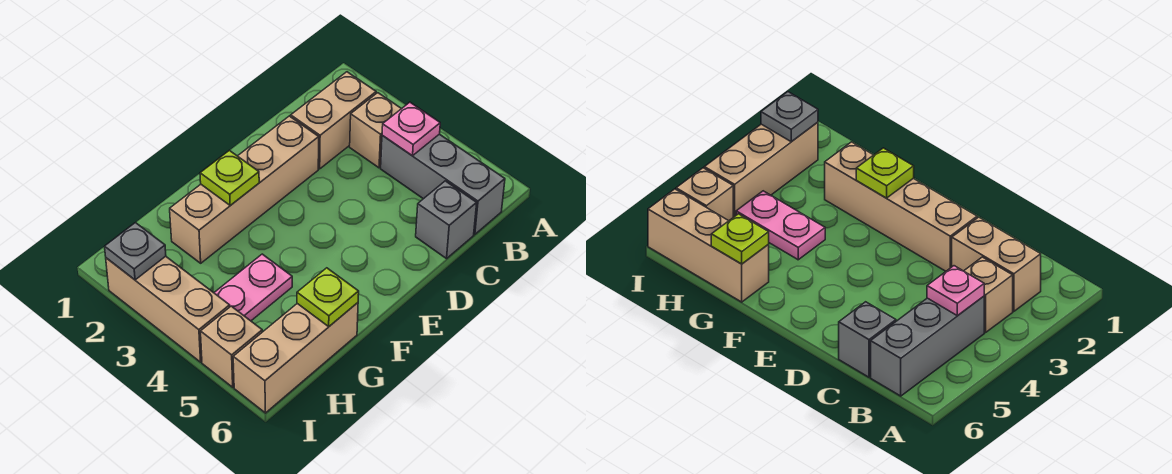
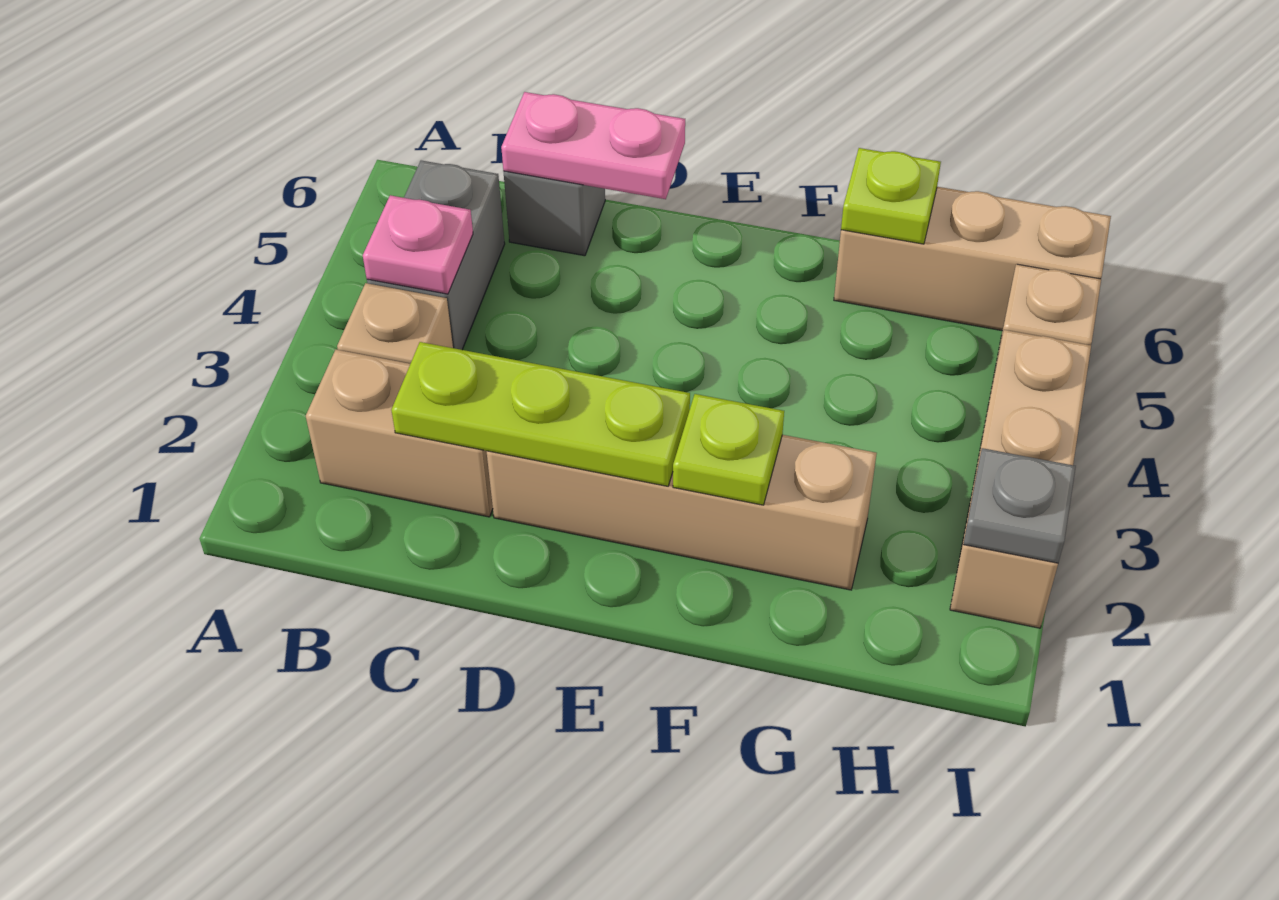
grey 1x3 brick [381,134,505,234] -> grey 1x2 brick [367,161,505,350]
none -> lime 1x3 plate [391,342,690,486]
pink 1x2 plate [214,254,292,321] -> pink 1x2 plate moved to [501,92,685,199]

